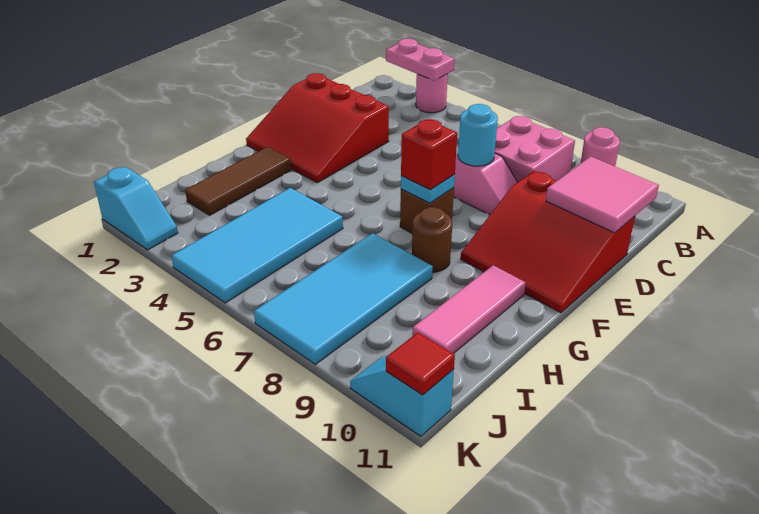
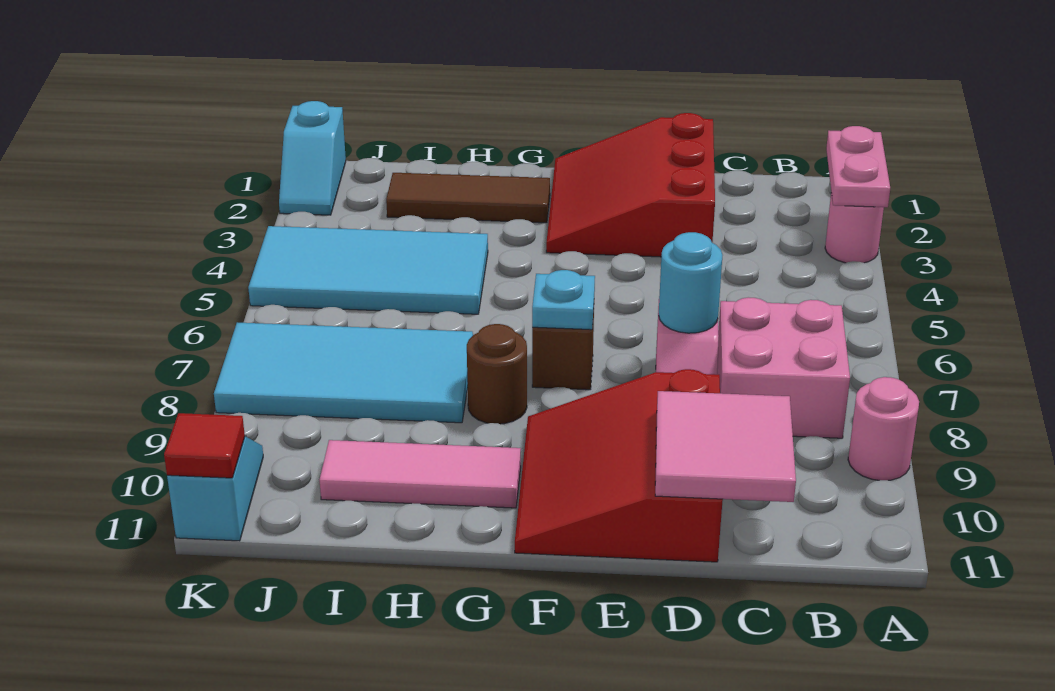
red 1x1 brick [401,119,457,190] -> none

